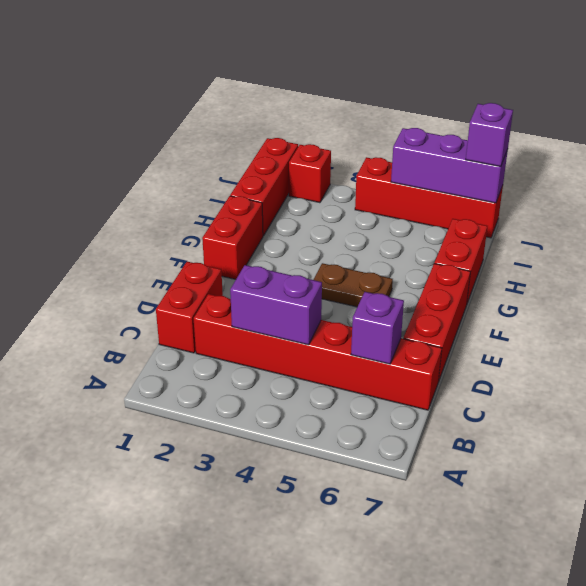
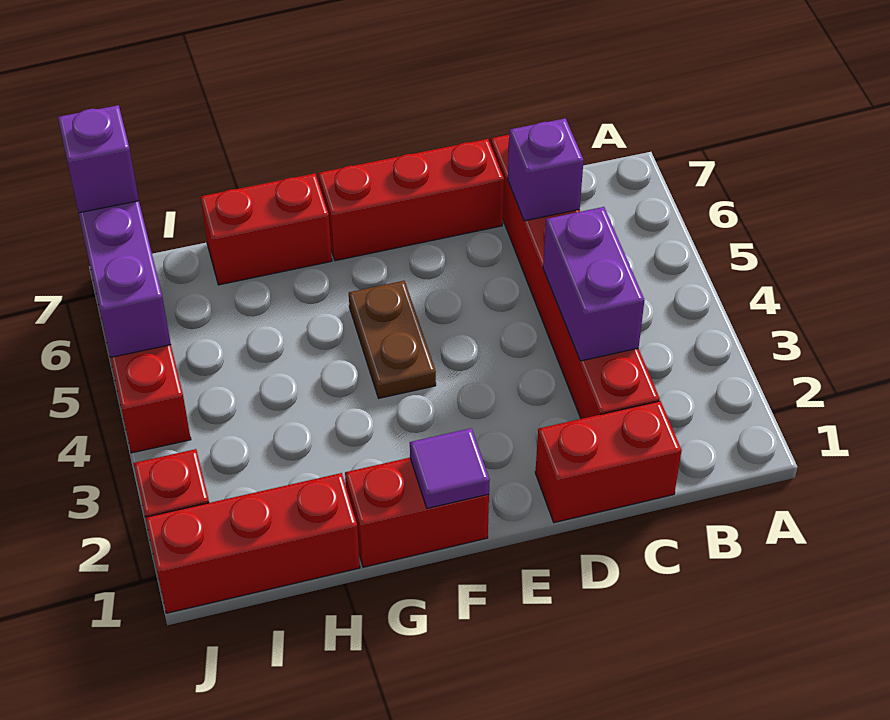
none -> purple 1x1 tile [410,428,490,508]

